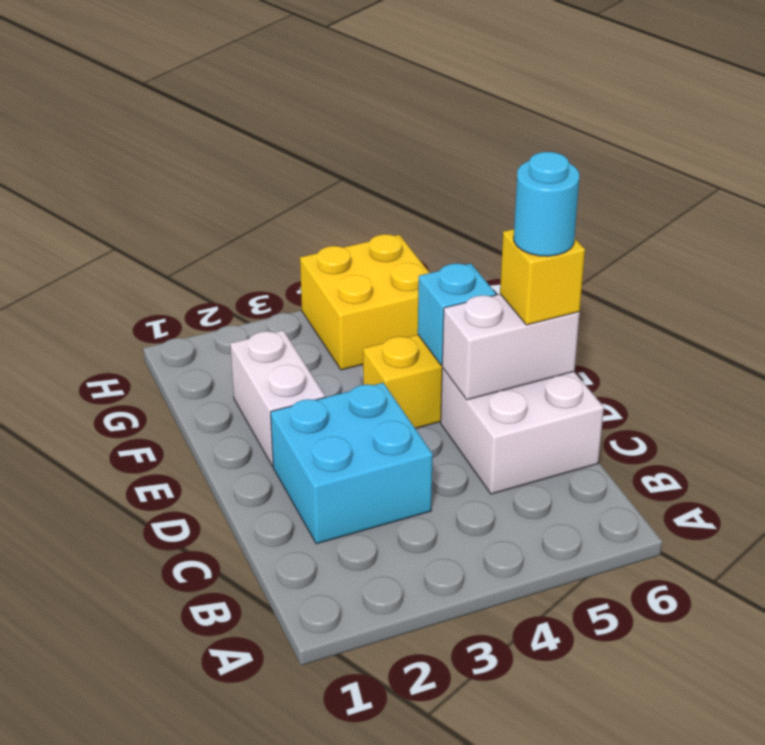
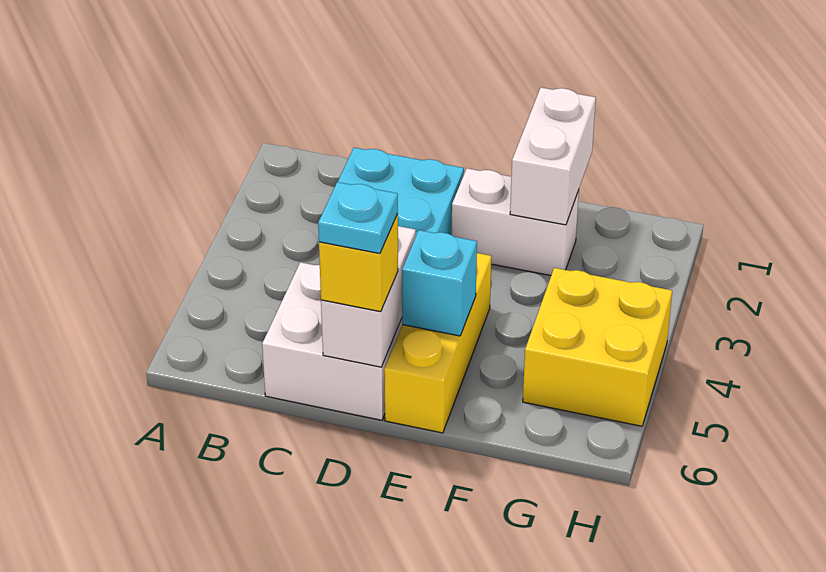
cyan 1x1 round brick [514,152,579,256] -> cyan 1x1 plate [318,182,398,254]
none -> white 1x2 brick [510,88,596,225]

